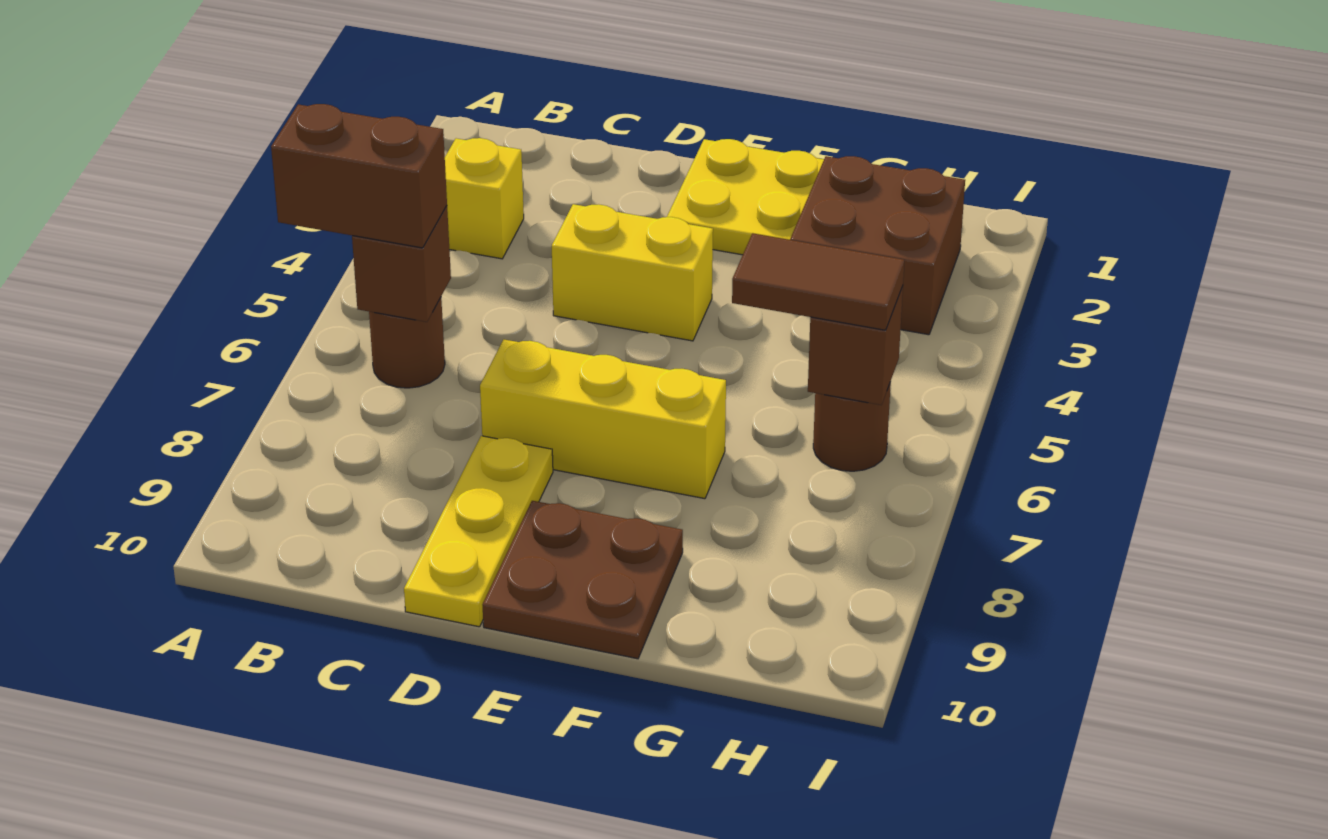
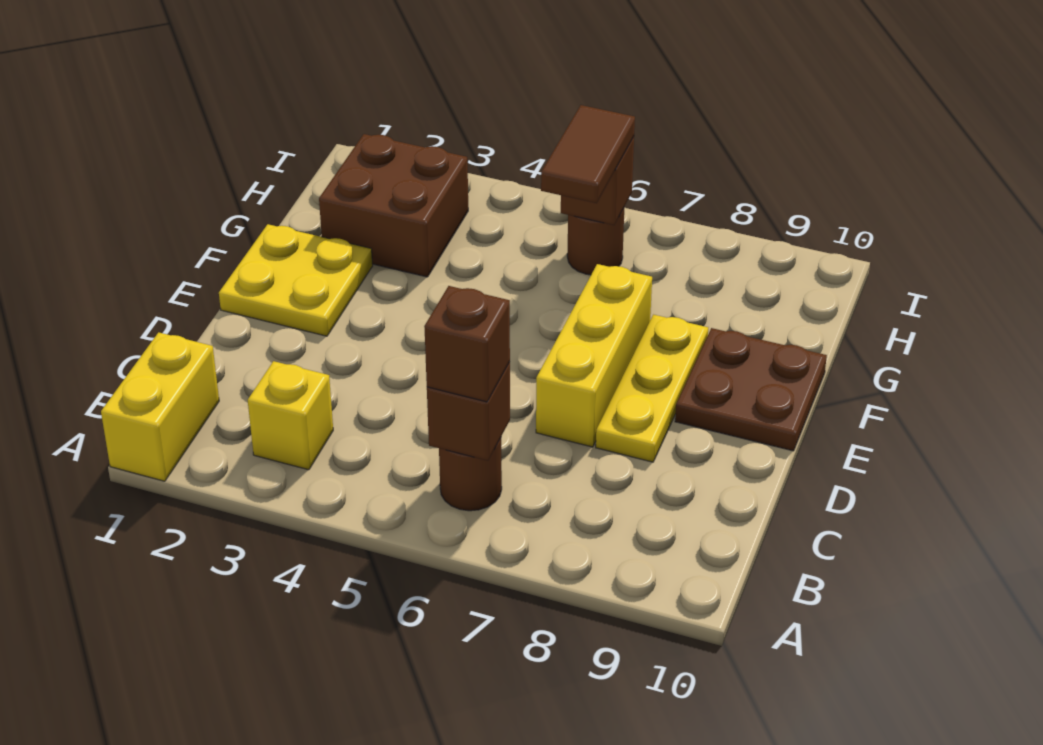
brown 1x2 brick [271,104,447,248] -> brown 1x1 brick [424,286,510,402]
yellow 1x2 brick [552,204,713,341] -> yellow 1x2 brick moved to [101,332,219,481]
yellow 1x3 plate [404,436,553,627] -> yellow 1x3 plate turned to [596,315,708,462]

